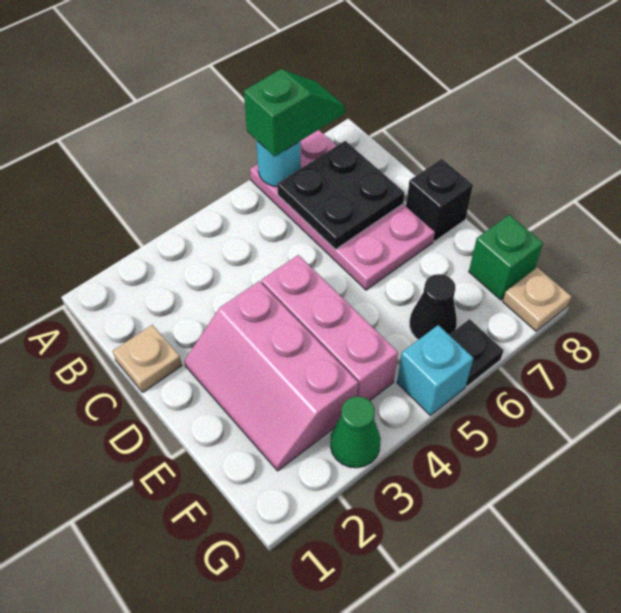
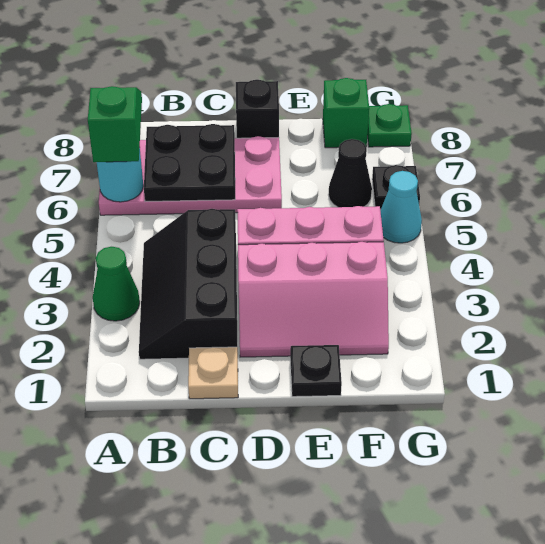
none -> black 2x3 slope [139,209,238,359]
none -> black 1x1 plate [290,345,342,397]
green 1x1 cone [330,396,381,468] -> green 1x1 cone moved to [93,247,140,321]
cyan 1x1 brick [397,325,473,415] -> cyan 1x1 cone [380,171,422,243]
tan 1x1 plate [503,267,571,331] -> green 1x1 plate [367,104,412,147]

